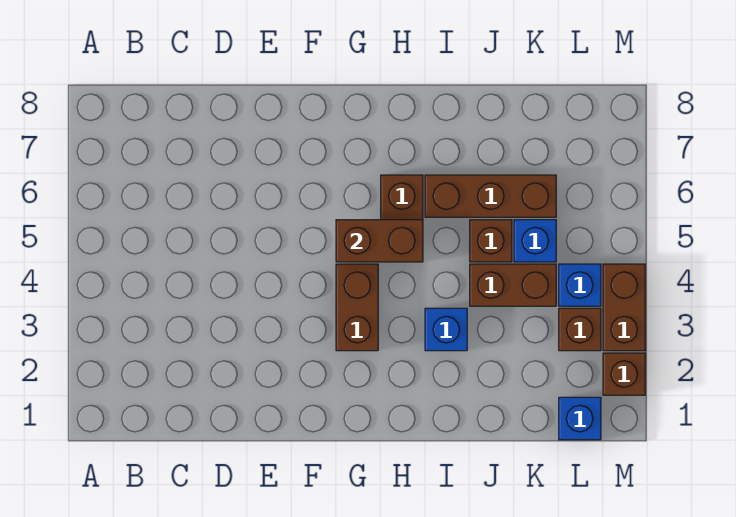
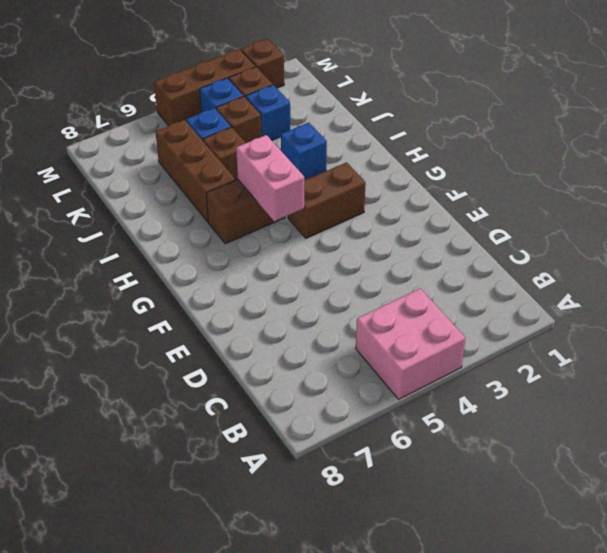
none -> pink 2x2 brick [356,288,465,399]
brown 1x2 brick [336,220,423,262] -> pink 1x2 brick [236,135,304,221]
brown 1x2 brick [470,264,556,306] -> brown 1x1 brick [216,96,261,143]
blue 1x1 brick [559,397,601,440] -> blue 1x1 brick moved to [246,85,290,140]
brown 1x2 brick [603,264,645,351] -> brown 1x3 brick [154,49,256,126]

